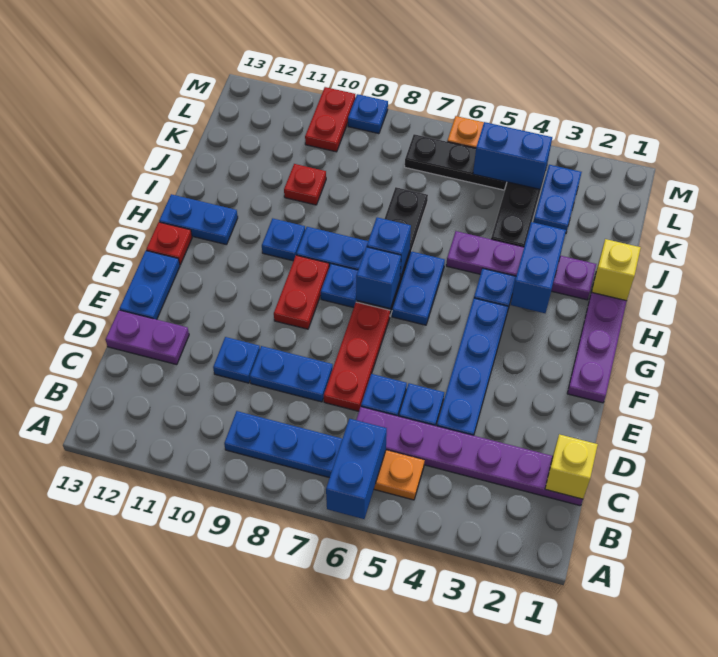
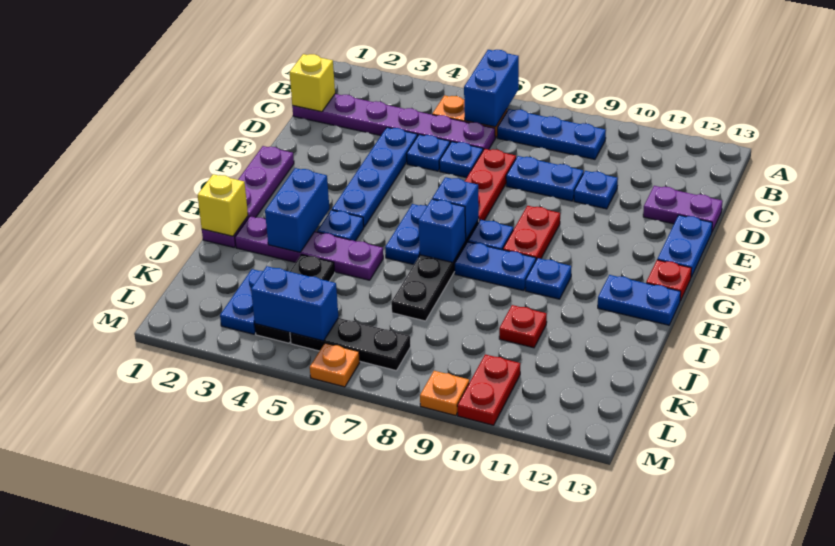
blue 1x1 plate [348,94,388,134] -> orange 1x1 plate [420,371,469,416]

